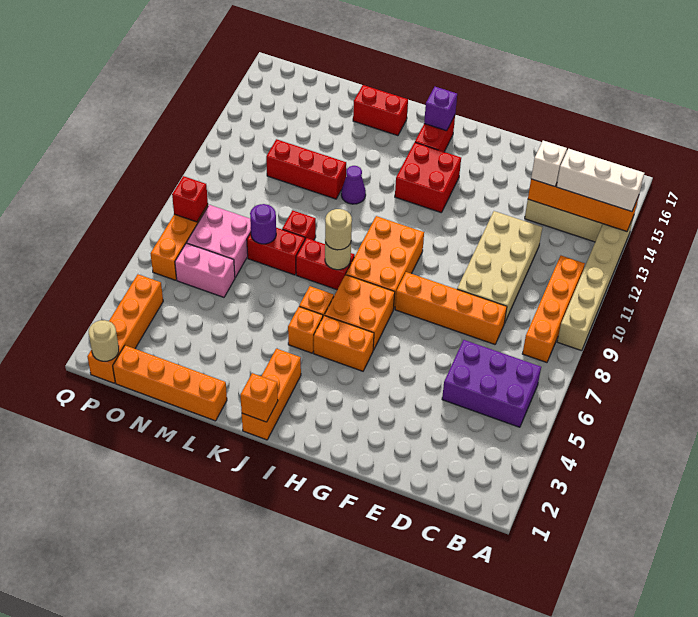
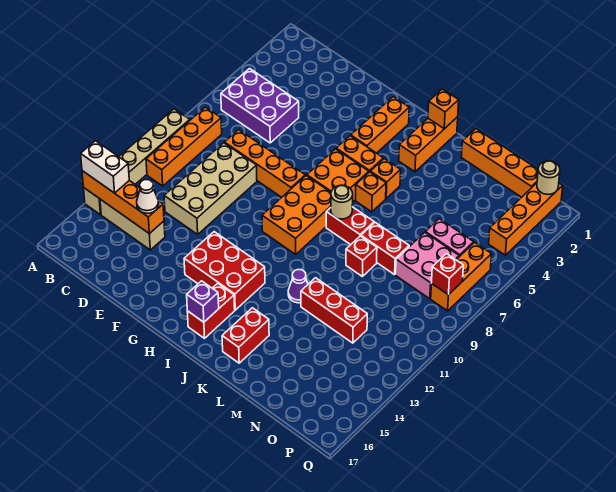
white 1x3 brick [556,149,644,212] -> white 1x2 brick [81,141,129,193]
white 1x1 brick [531,141,567,187] -> white 1x1 cone [137,180,159,213]
none -> orange 1x3 brick [351,97,409,153]
red 2x2 brick [395,143,461,213] -> red 2x3 brick [184,232,265,310]
tan 1x1 round brick [325,209,352,250] -> none
red 1x2 brick [353,85,408,136] -> red 1x2 brick turned to [222,308,269,363]
purple 1x1 round brick [250,204,276,244] -> none

